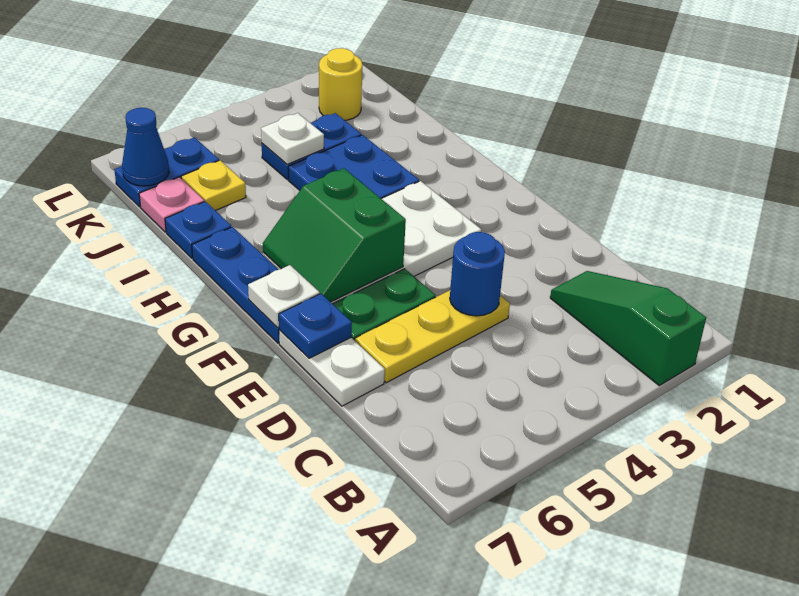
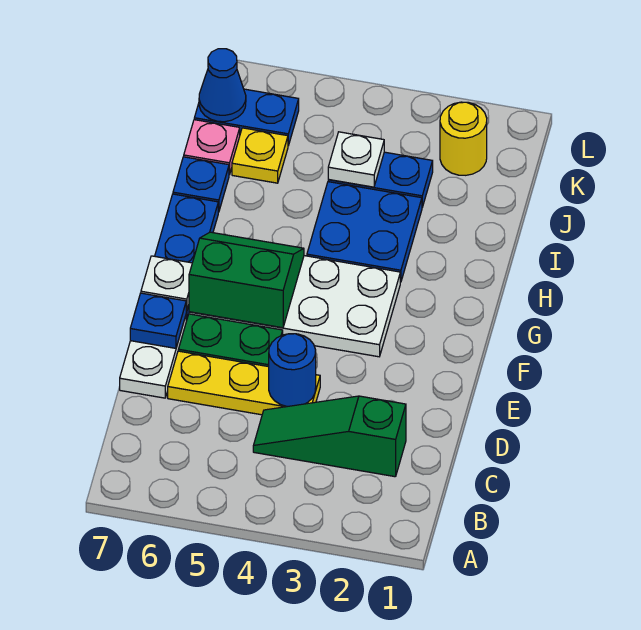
green 1x3 slope [550,271,706,385] -> green 1x3 slope turned to [253,396,406,477]
green 2x2 slope [263,168,406,302] -> green 2x2 slope turned to [189,232,304,328]

